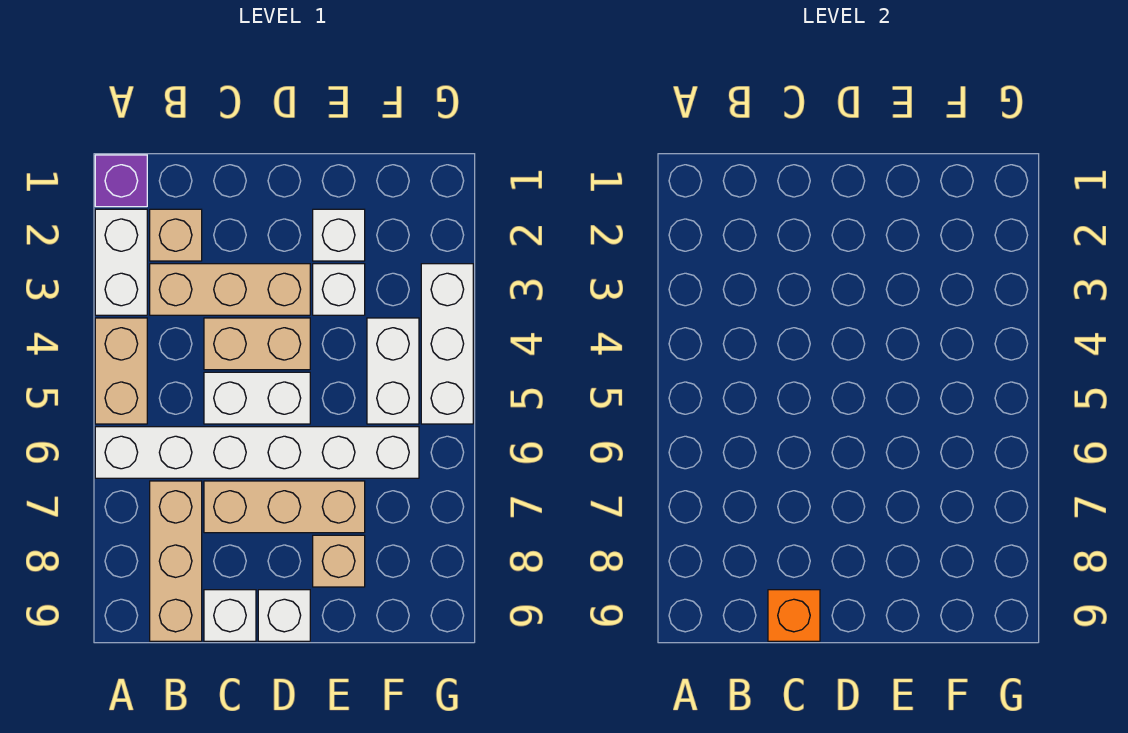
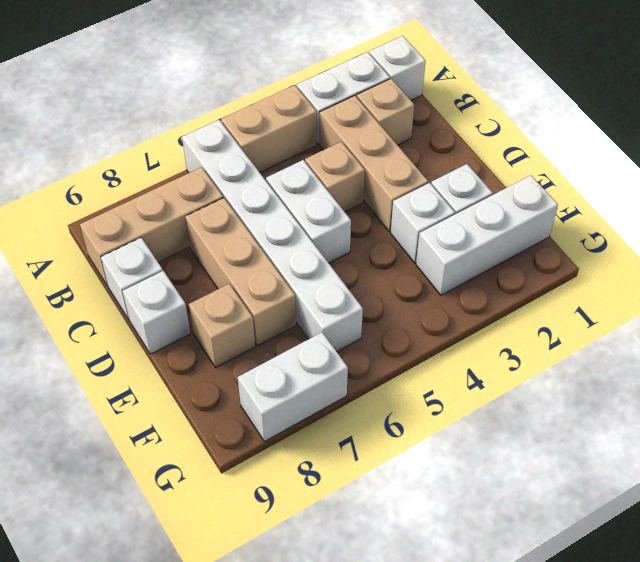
purple 1x1 brick [95,155,147,207] -> white 1x1 brick [369,36,425,100]
tan 1x2 brick [204,318,310,370] -> tan 1x1 brick [305,142,365,212]
orange 1x1 brick [768,590,820,641] -> none
white 1x2 brick [367,318,419,424] -> white 1x2 brick moved to [238,332,348,441]
white 1x3 brick [421,264,473,424] -> white 1x3 brick moved to [416,175,558,295]

